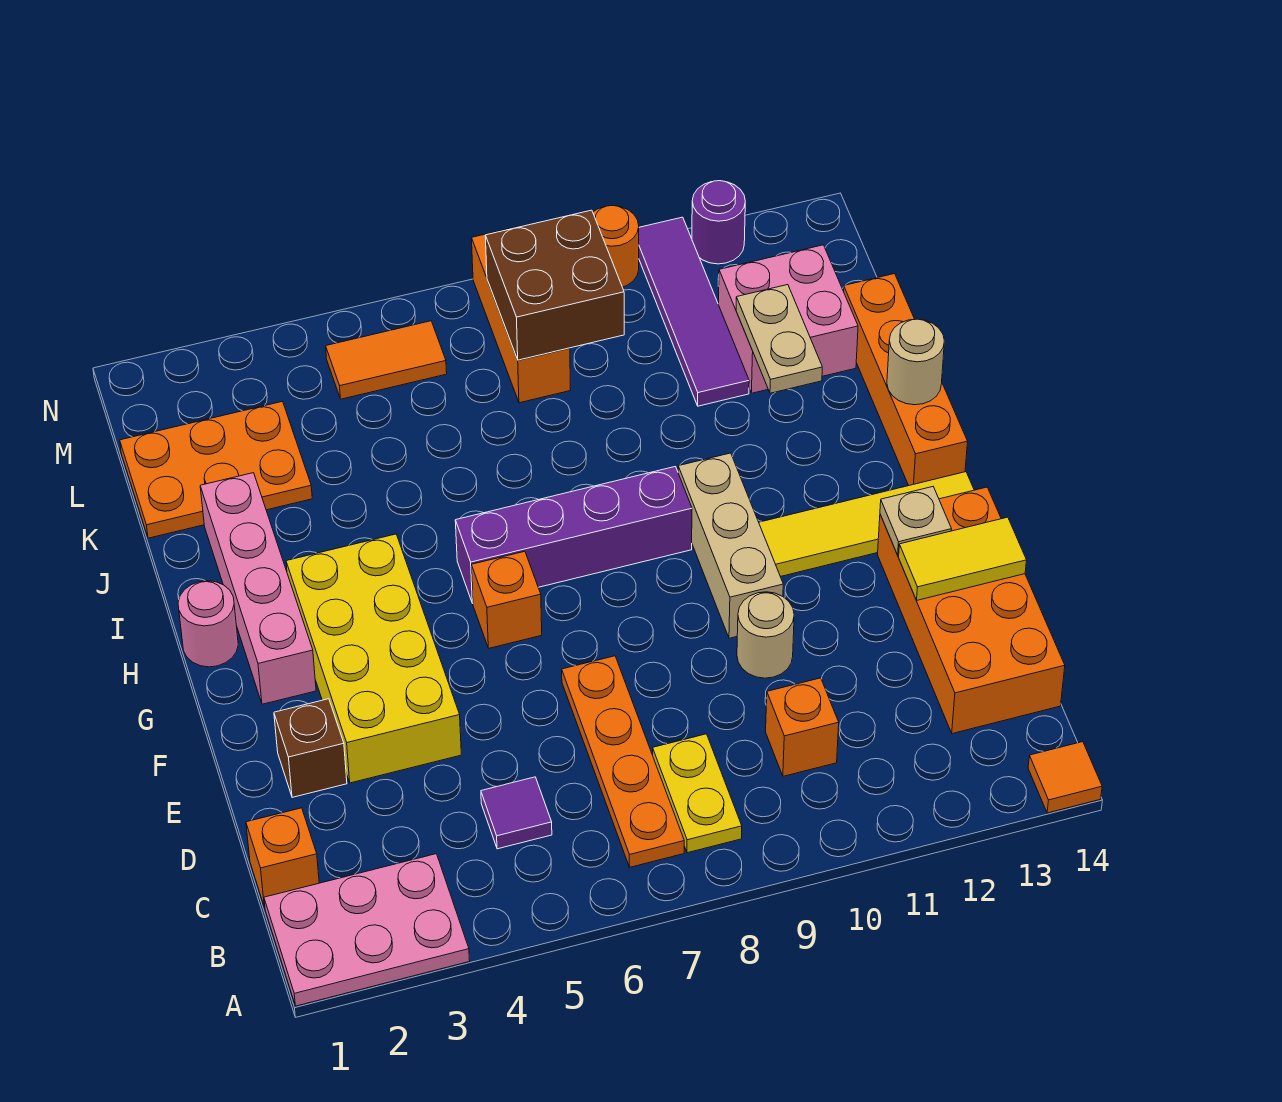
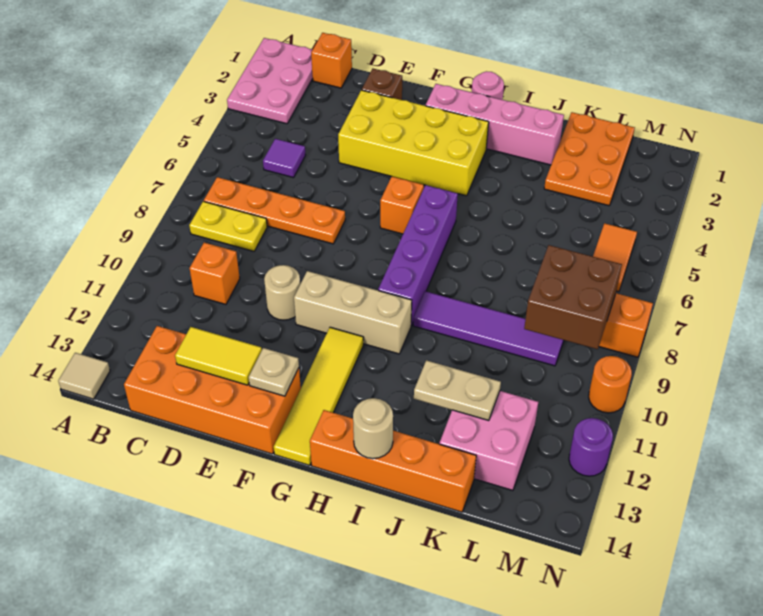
orange 1x1 tile [1028,742,1102,813] -> tan 1x1 tile [58,353,110,399]
yellow 1x2 tile [899,517,1027,600] -> yellow 1x2 tile turned to [175,327,262,385]
purple 1x4 tile [639,217,749,406] -> purple 1x4 tile moved to [413,291,564,366]

